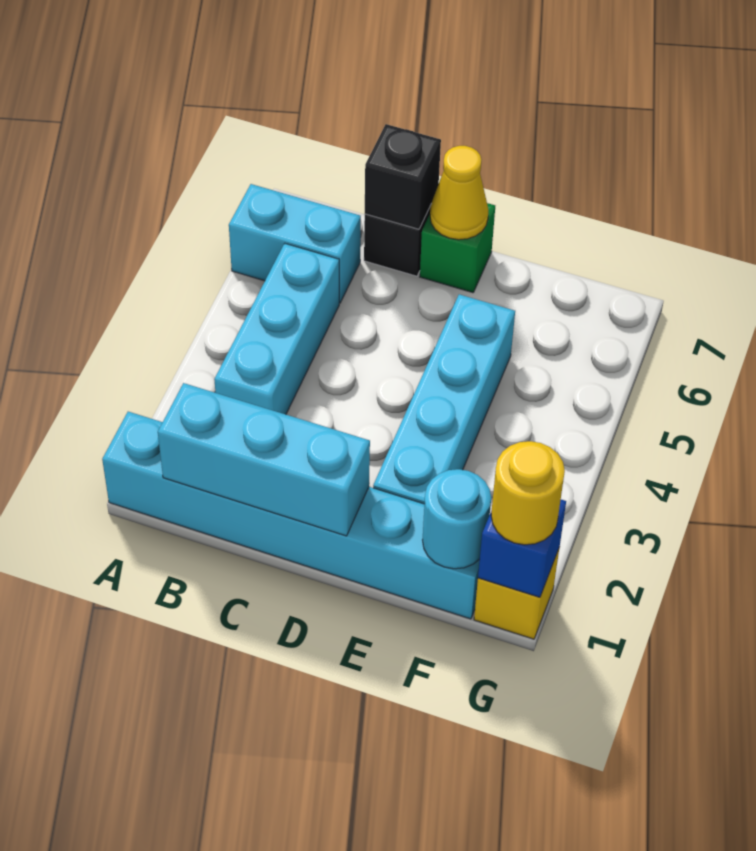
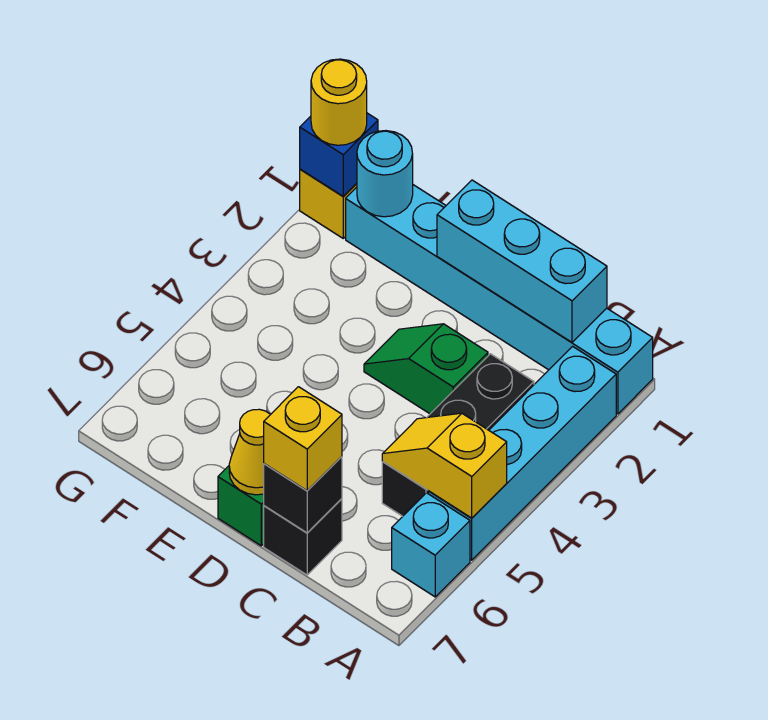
none -> yellow 1x2 slope [382,413,507,518]
cyan 1x2 brick [229,184,361,303] -> cyan 1x1 brick [392,493,470,597]
cyan 1x3 brick [214,244,339,414] -> black 1x3 brick [382,354,534,516]
none -> green 1x2 slope [364,324,488,414]
none -> yellow 1x1 brick [264,387,342,491]
cyan 1x4 brick [373,294,515,504] -> cyan 1x4 brick moved to [428,346,616,560]

